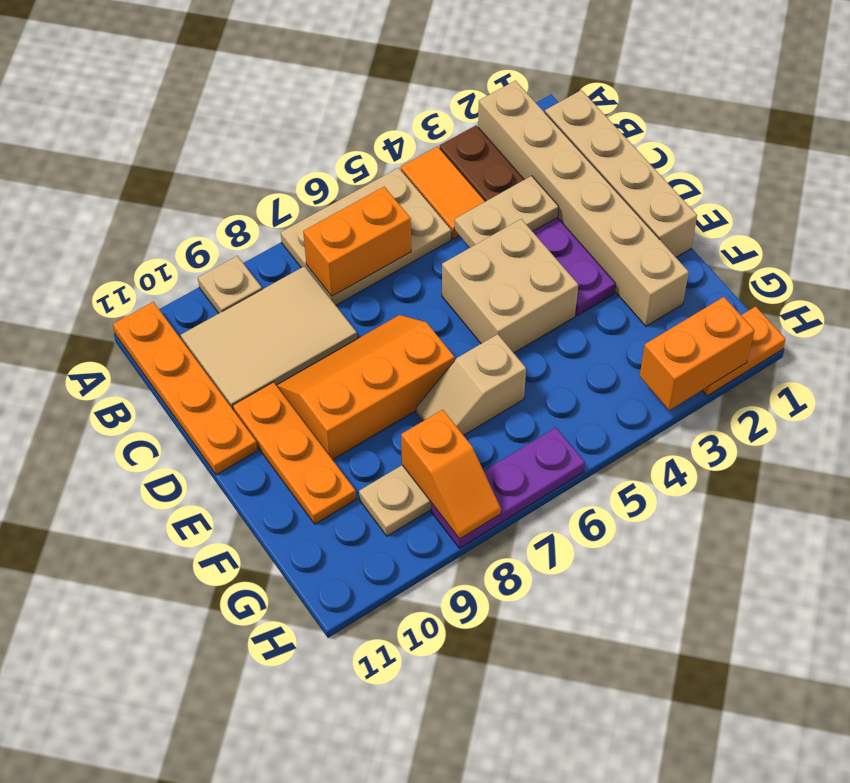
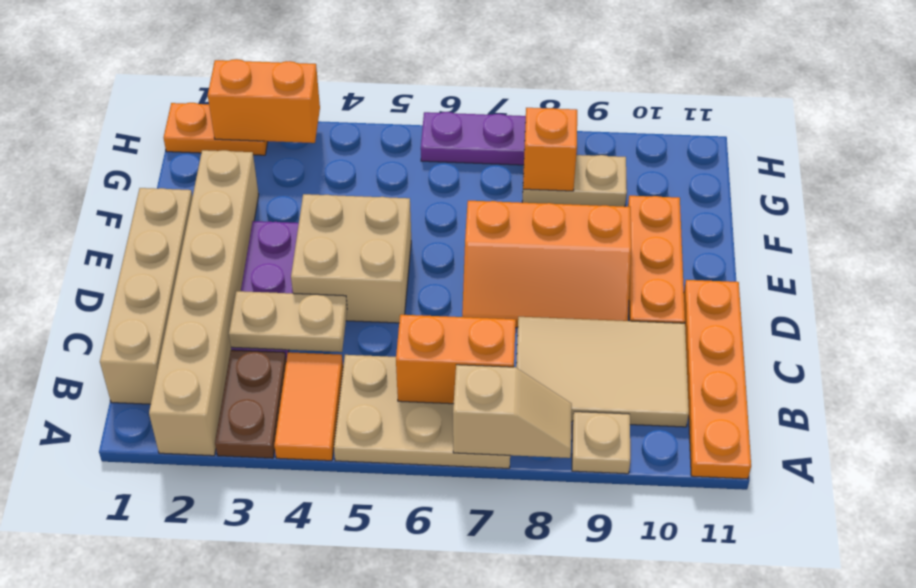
tan 1x2 slope [416,334,526,435] -> tan 1x2 slope moved to [453,365,572,458]

